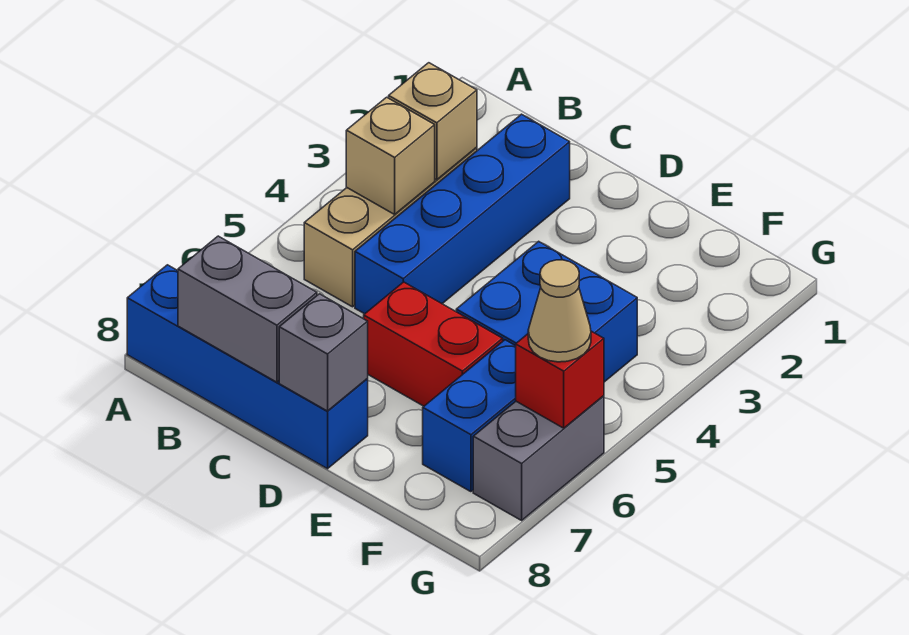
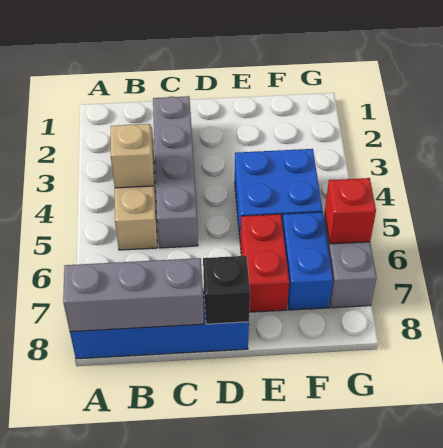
tan 1x1 brick [389,63,477,180] -> none
grey 1x2 brick [178,236,317,382] -> grey 1x3 brick [63,258,204,332]
blue 1x4 brick [355,114,570,314] -> grey 1x4 brick [153,96,198,248]
red 1x2 brick [364,282,503,406] -> red 1x2 brick turned to [240,214,289,312]
grey 1x1 brick [279,294,368,411] -> black 1x1 brick [203,256,250,324]
tan 1x1 cone [528,260,591,362] -> none

